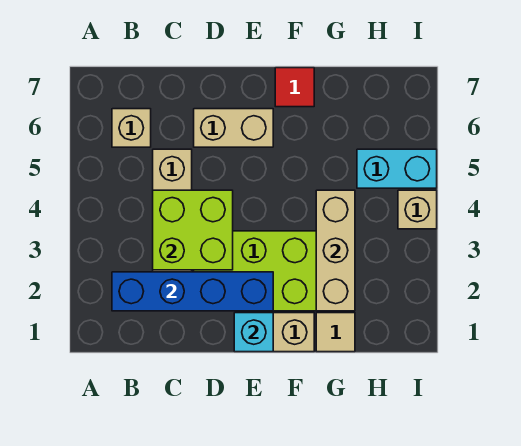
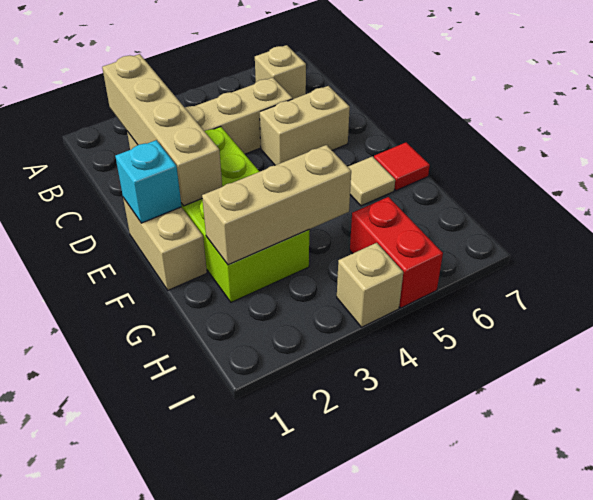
blue 1x4 brick [112,272,273,311] -> tan 1x4 brick [102,54,222,206]
lime 2x2 brick [153,190,233,270] -> none
tan 1x2 brick [194,109,273,147] -> tan 1x2 brick turned to [260,86,350,165]
tan 1x1 tile [316,313,355,352] -> tan 1x1 tile moved to [348,156,395,206]
cyan 1x2 brick [357,149,437,188] -> red 1x2 brick [350,197,443,308]

